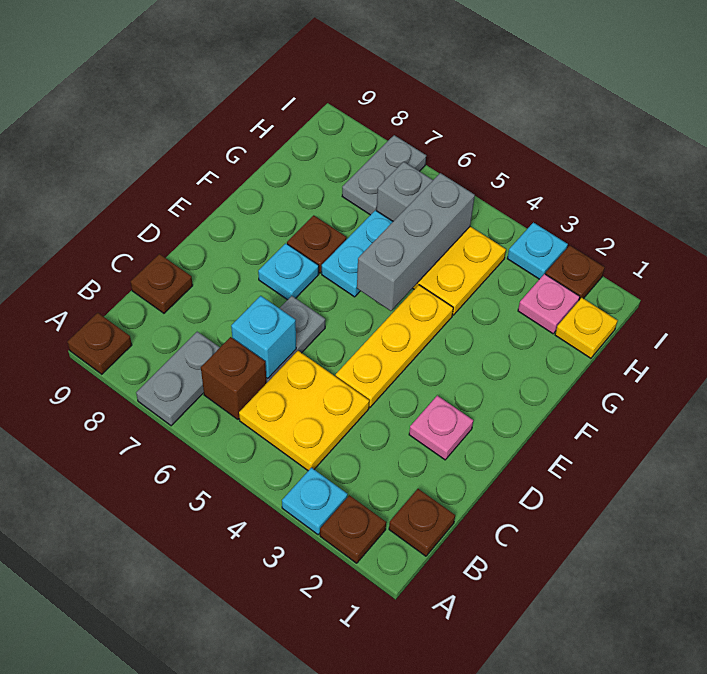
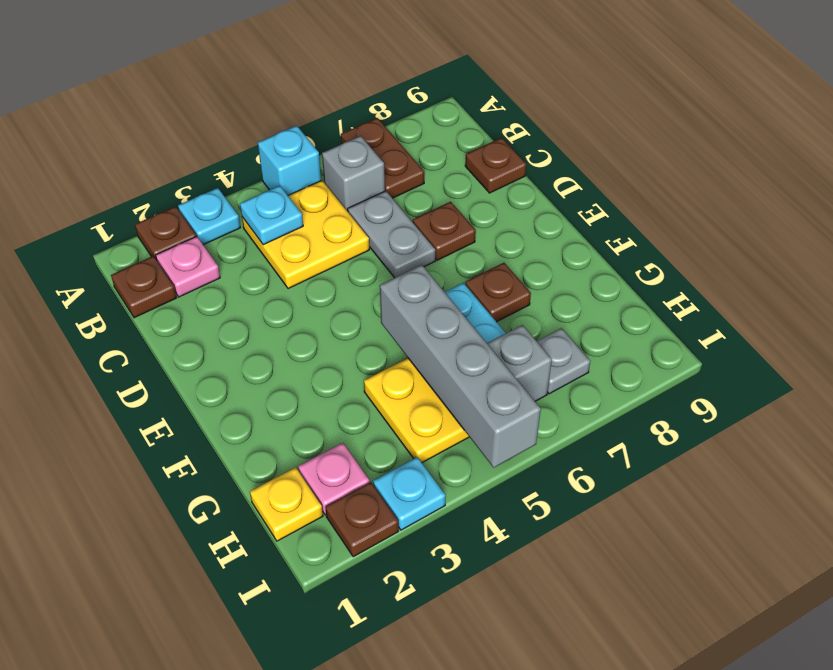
grey 1x2 plate [136,332,220,426] -> brown 1x2 plate [341,118,424,198]
brown 1x1 plate [67,313,132,374] -> brown 1x1 plate moved to [413,202,476,260]
brown 1x1 brick [201,337,266,419] -> grey 1x1 brick [322,136,385,211]
cyan 1x1 brick [231,296,296,379] -> cyan 1x1 brick moved to [258,126,321,195]
pink 1x1 plate [409,396,473,460] -> pink 1x1 plate moved to [156,236,220,297]
yellow 1x3 plate [336,285,453,407] -> none
cyan 1x1 plate [258,243,319,300] -> cyan 1x1 plate moved to [240,186,303,245]
grey 1x3 brick [357,173,475,311] -> grey 1x4 brick [380,265,541,468]
grey 1x2 plate [342,135,426,215] -> grey 1x1 plate [537,328,590,394]

